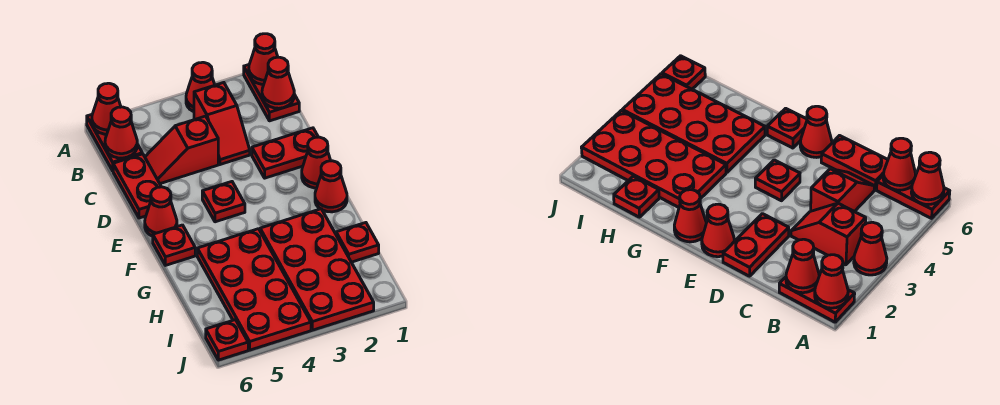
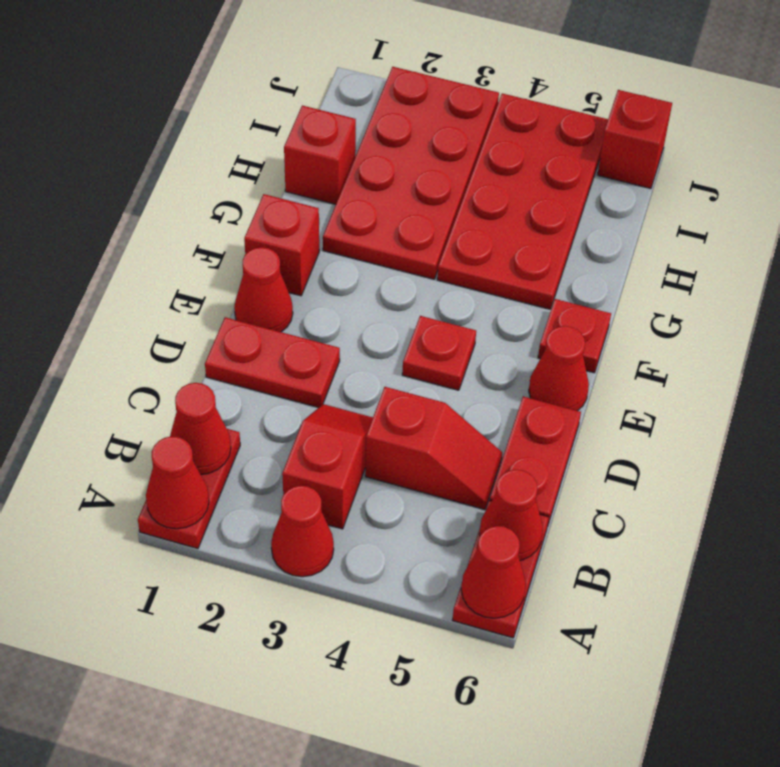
red 1x1 cone [315,161,347,212] -> red 1x1 brick [244,194,319,296]
red 1x1 plate [336,223,379,262] -> red 1x1 brick [284,106,356,204]
red 1x1 plate [206,320,248,360] -> red 1x1 brick [597,90,672,189]

